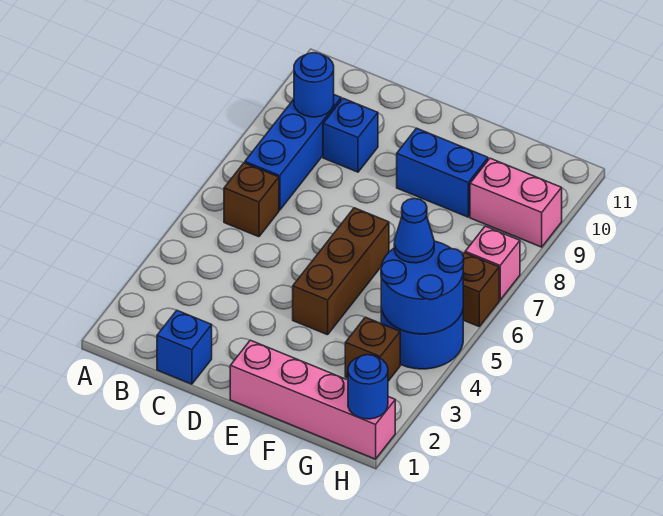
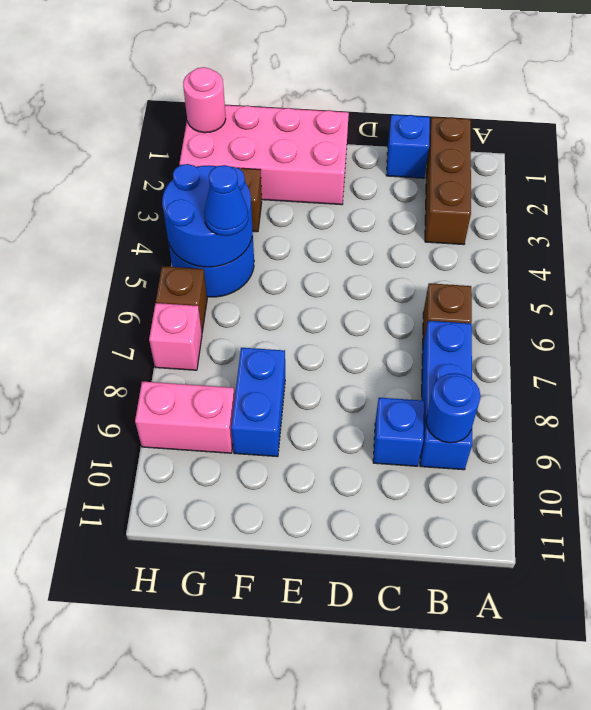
pink 1x4 brick [230,340,395,459] -> pink 2x4 brick [180,105,349,205]
brown 1x3 brick [293,208,389,335] -> brown 1x3 brick moved to [425,117,471,245]
blue 1x2 brick [397,128,488,217] -> blue 1x2 brick turned to [231,348,285,457]
blue 1x1 round brick [348,355,388,419] -> pink 1x1 round brick [183,67,226,133]

